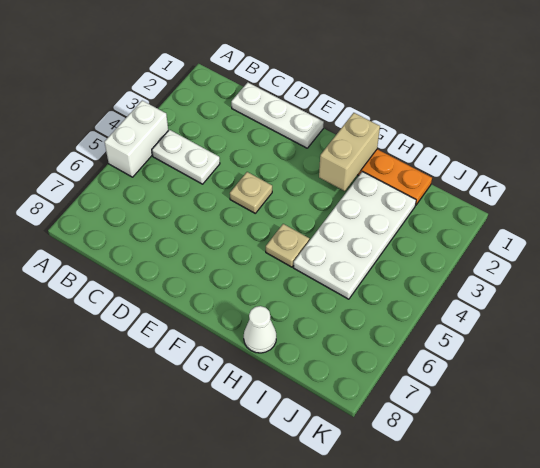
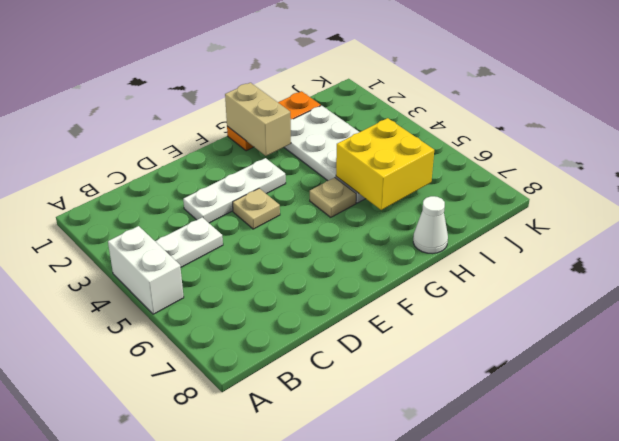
white 1x3 plate [231,82,324,148] -> white 1x3 plate moved to [183,158,286,223]
none -> yellow 2x2 brick [336,118,434,210]

